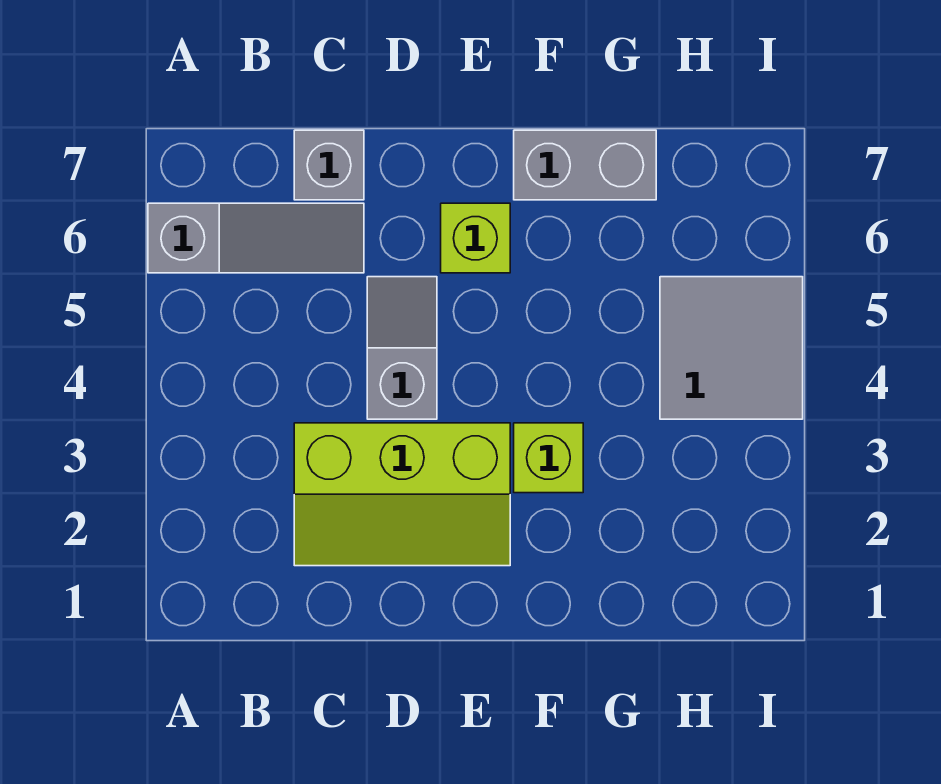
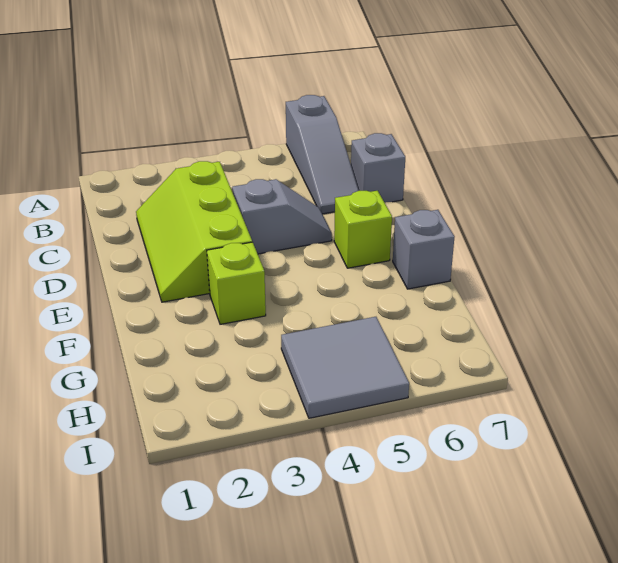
grey 1x2 brick [514,130,656,200] -> grey 1x1 brick [393,210,455,289]

